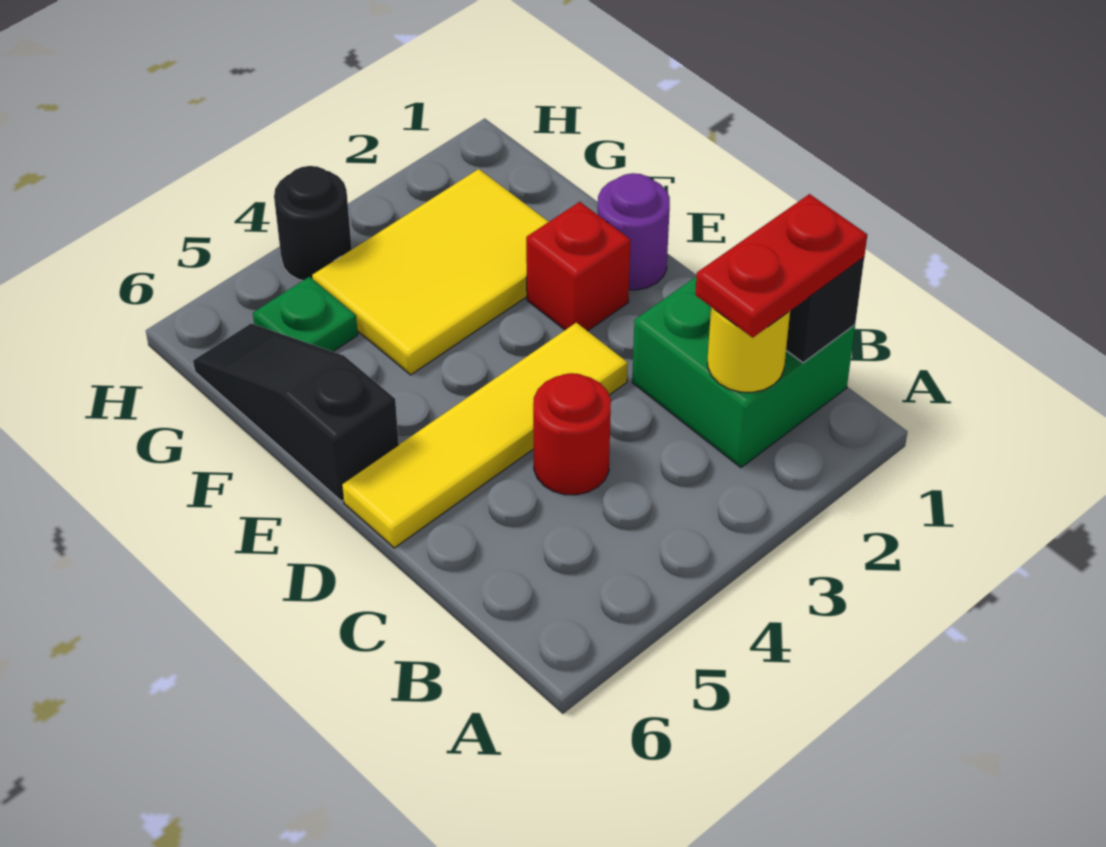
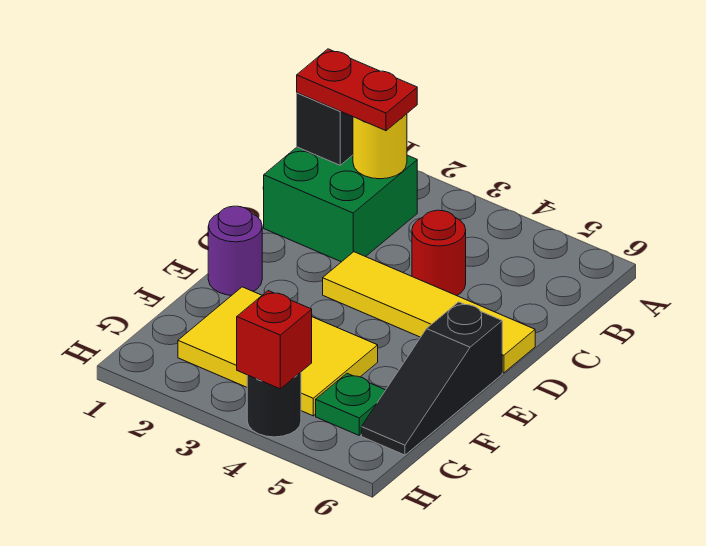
red 1x1 brick [526,202,630,331] -> red 1x1 brick moved to [237,291,312,389]

